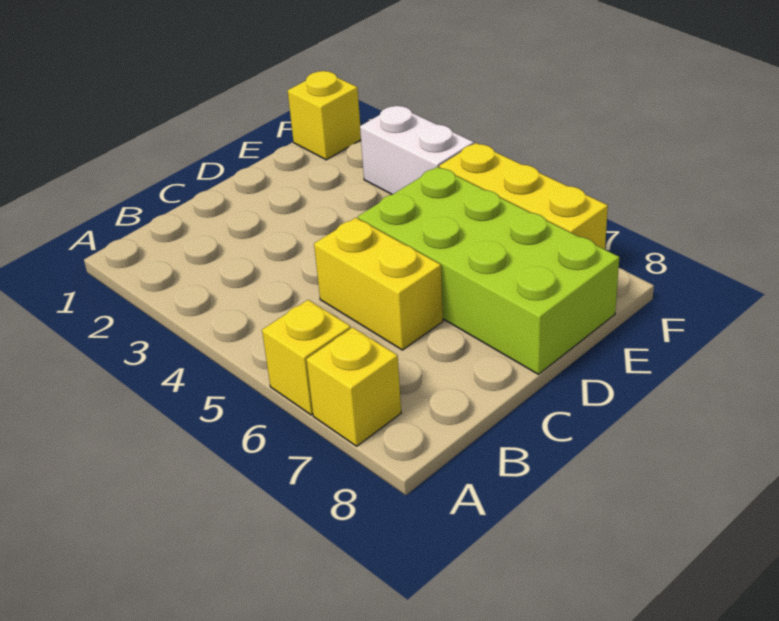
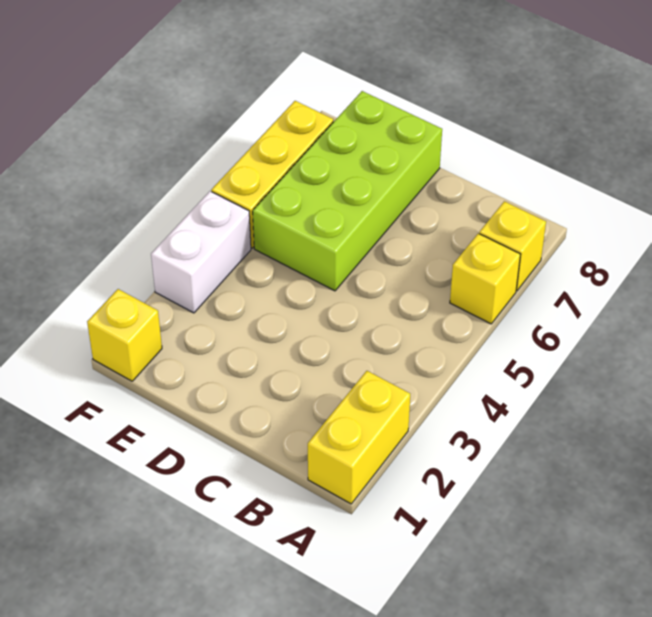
yellow 1x2 brick [314,218,443,350] -> yellow 1x2 brick moved to [308,371,410,504]

